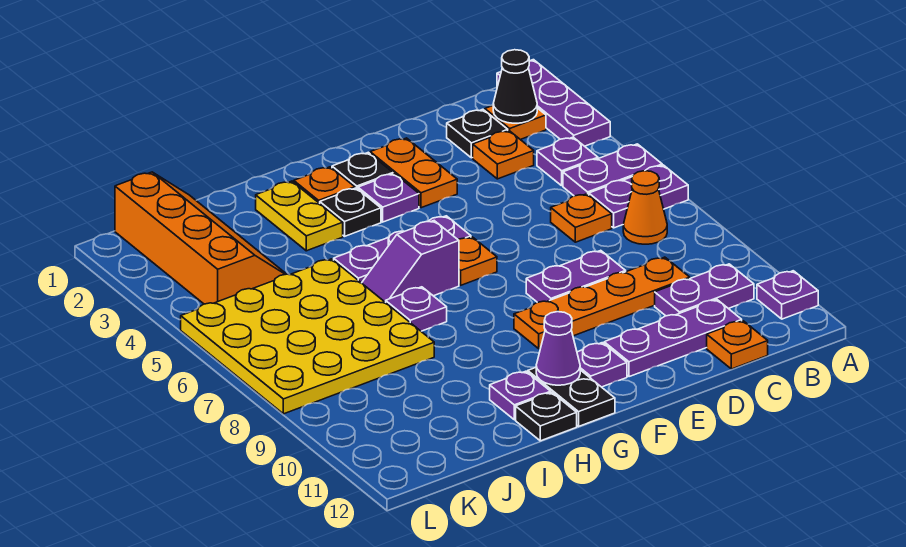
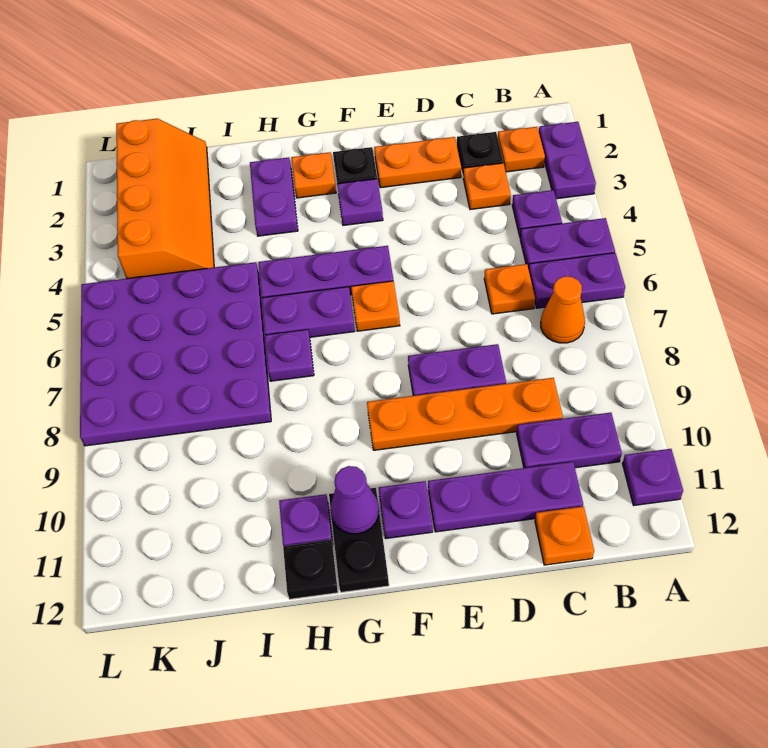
purple 1x3 plate [497,60,610,146] -> purple 1x2 plate [539,122,596,199]
black 1x1 cone [493,50,537,123] -> none
orange 1x2 plate [370,138,457,208] -> orange 1x2 plate turned to [374,137,461,188]
black 1x1 plate [320,188,381,236] -> none
purple 1x2 slope [362,221,459,302] -> purple 1x2 plate [262,287,355,337]
yellow 1x2 plate [256,181,343,251] -> purple 1x2 plate [250,157,298,236]
yellow 4x4 plate [181,259,434,414] -> purple 4x4 plate [80,262,271,446]

